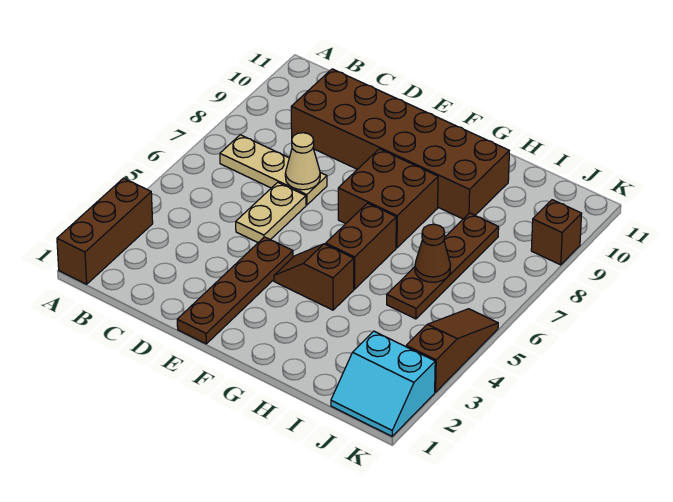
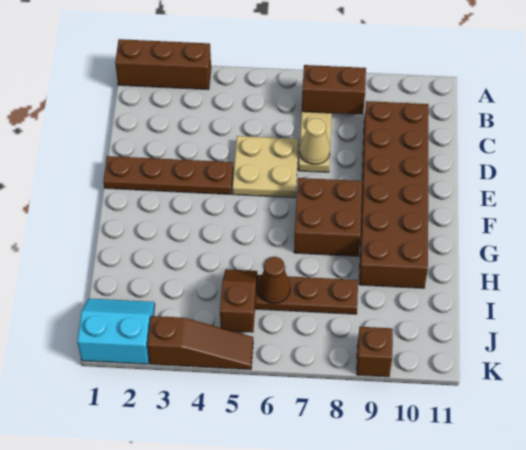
tan 1x2 plate [236,182,306,242] -> tan 2x2 plate [233,136,299,198]
brown 1x2 slope [274,244,354,310] -> brown 1x2 slope moved to [220,269,257,333]
brown 1x2 brick [326,203,396,289] -> brown 1x2 brick moved to [302,65,366,115]
cyan 2x2 slope [331,331,435,436] -> cyan 2x2 slope turned to [78,299,155,364]

